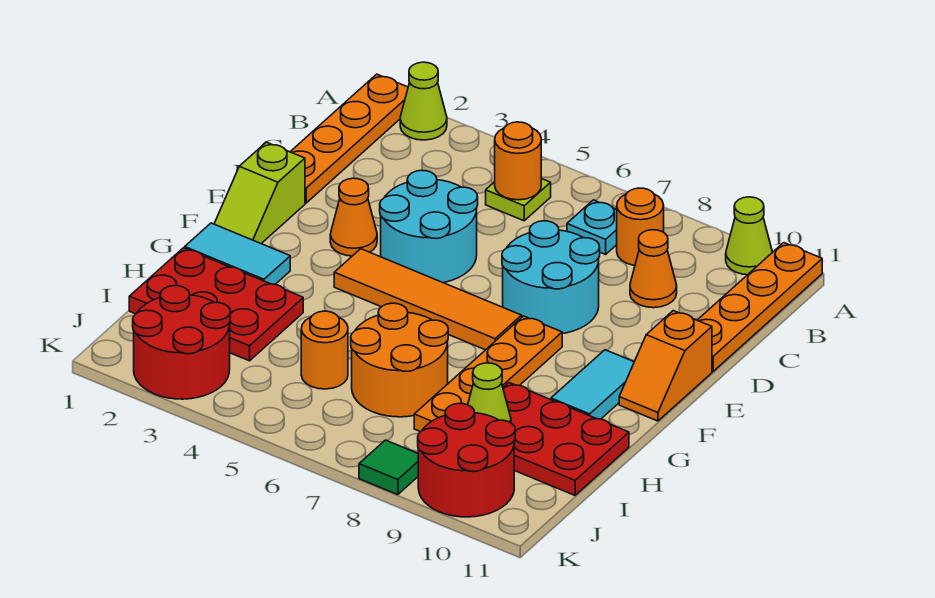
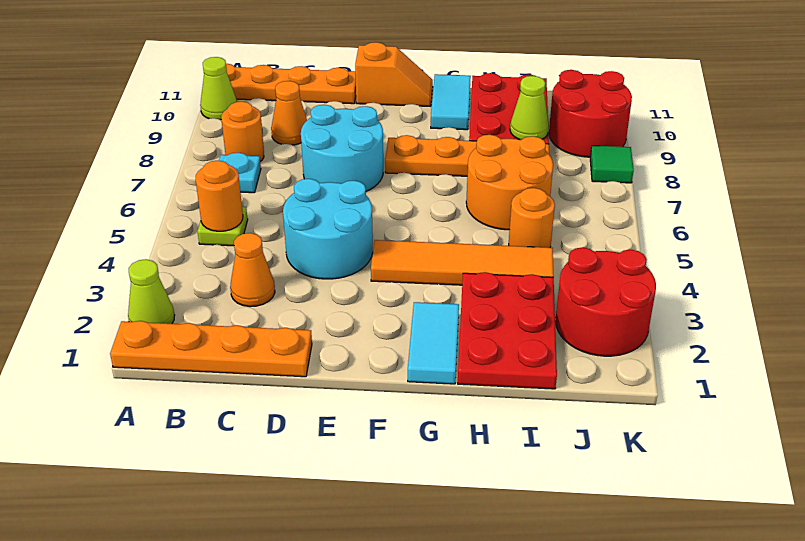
lime 1x2 slope [214,142,305,244] -> none
orange 1x1 cone [330,178,377,256] -> orange 1x1 cone moved to [230,233,275,307]
orange 1x4 tile [334,249,522,350] -> orange 1x4 tile turned to [371,240,553,285]
cyan 1x2 tile [551,350,634,419] -> cyan 1x2 tile turned to [431,74,471,130]

